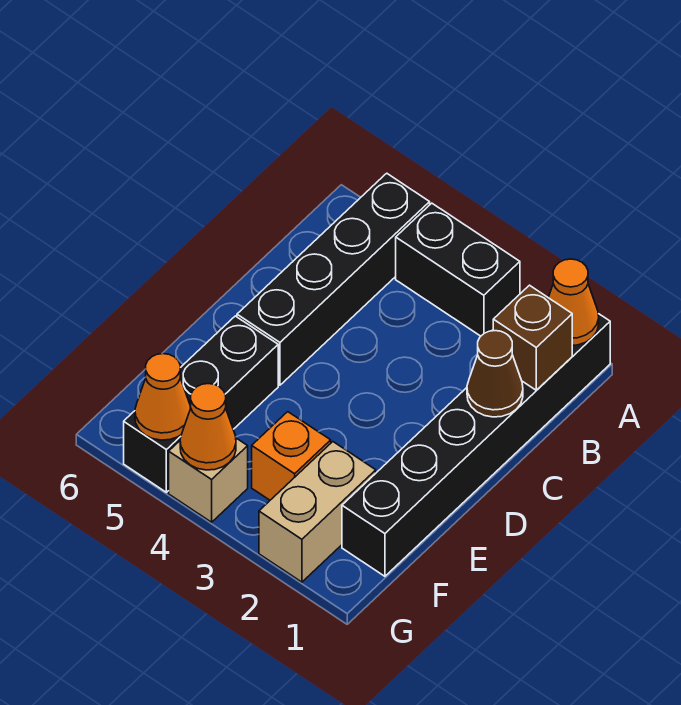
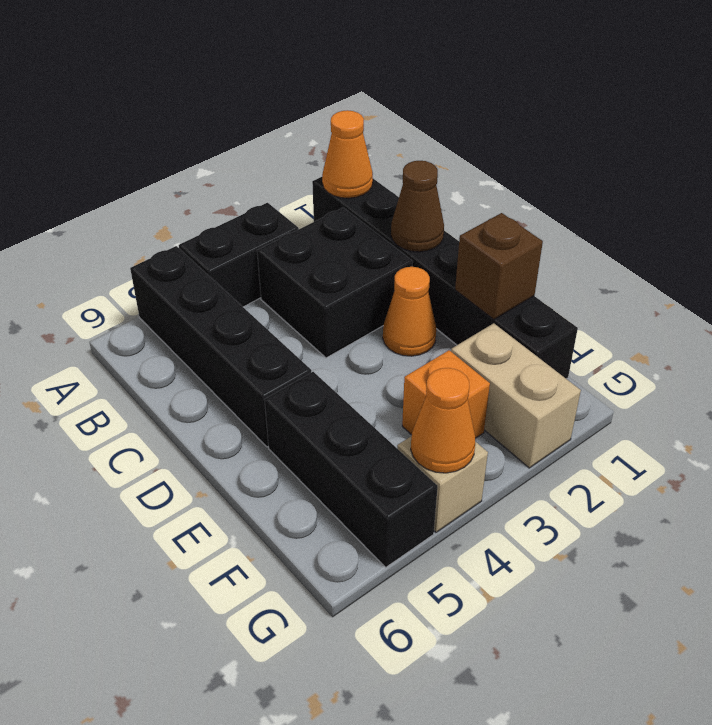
brown 1x1 brick [493,285,572,390] -> brown 1x1 brick moved to [455,213,543,320]
none -> black 2x2 brick [257,208,413,358]
orange 1x1 cone [135,354,191,440] -> orange 1x1 cone moved to [383,267,436,356]

